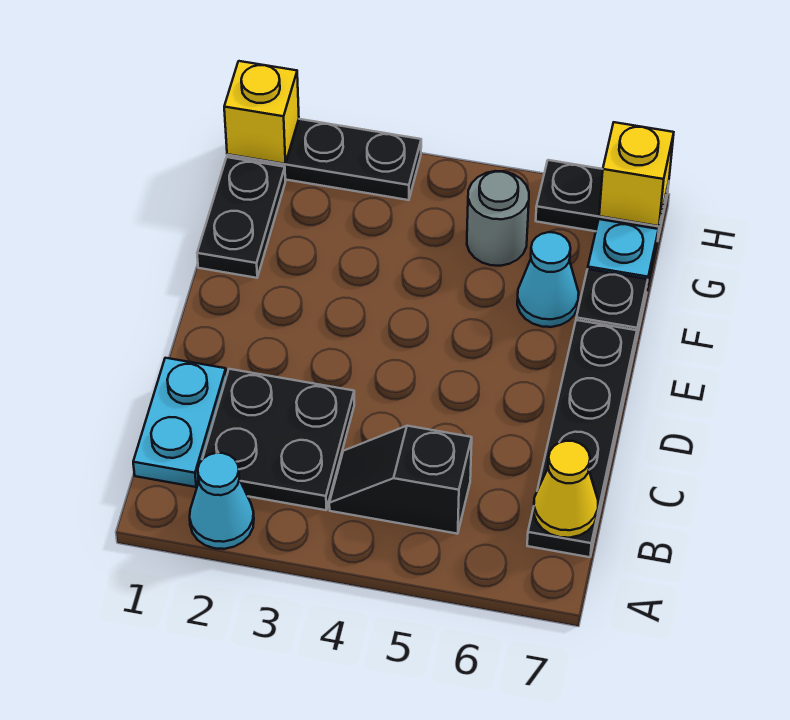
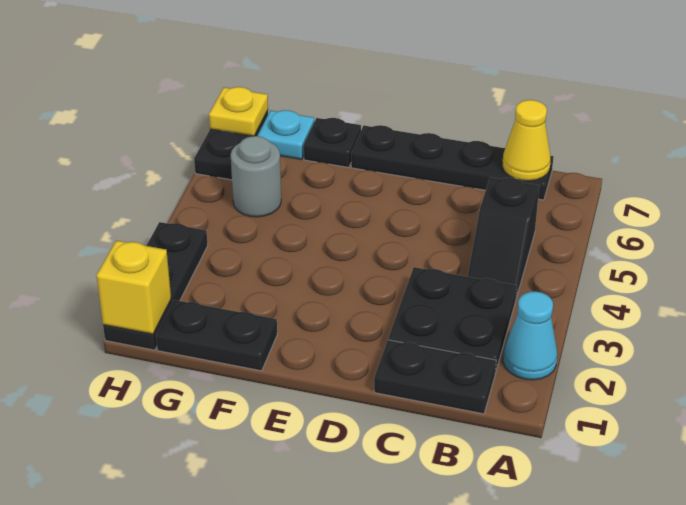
cyan 1x2 plate [133,358,226,487] -> black 1x2 plate [374,340,496,414]
cyan 1x1 cone [517,232,579,327] -> none
yellow 1x1 brick [599,122,674,226] -> yellow 1x1 plate [209,87,268,136]

